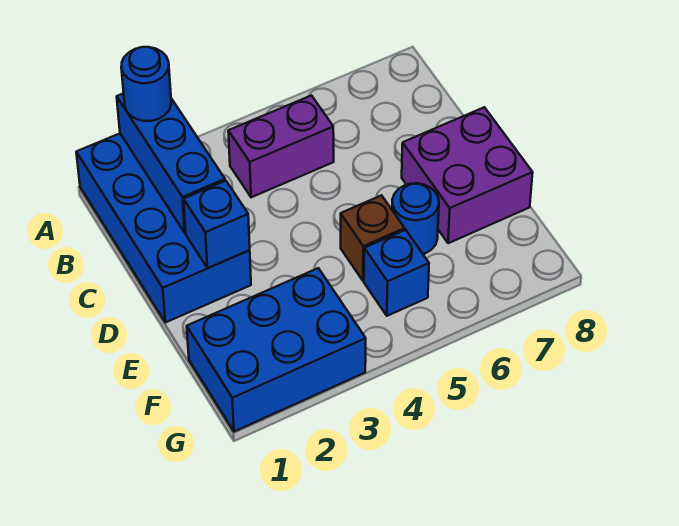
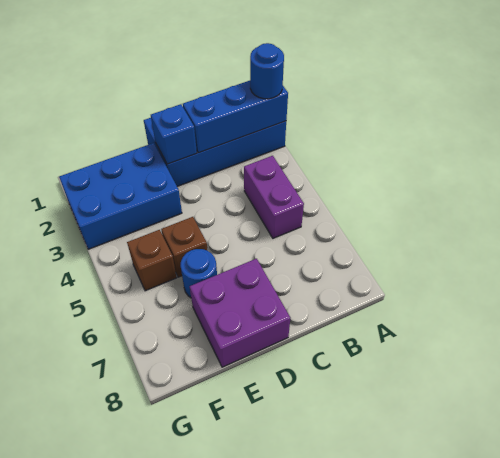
blue 2x3 brick [187,268,366,432] -> blue 2x3 brick turned to [59,143,182,249]
blue 1x1 brick [364,230,429,316] -> brown 1x1 brick [127,230,177,291]

